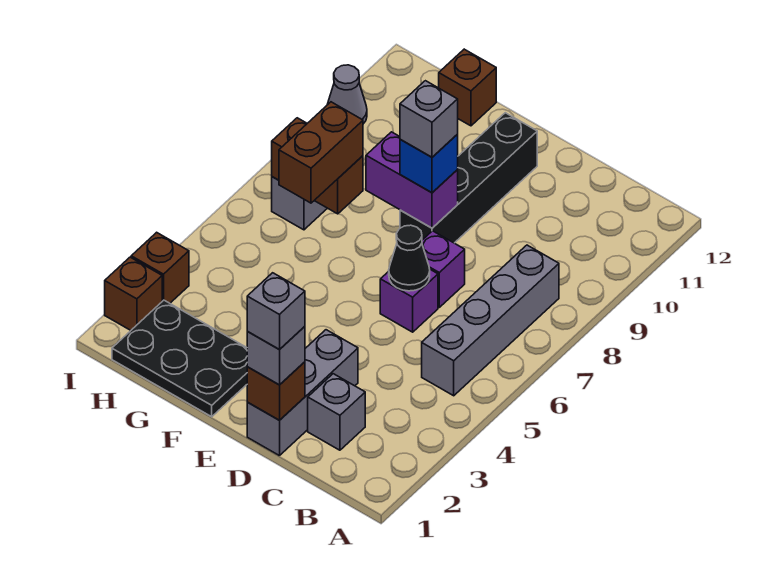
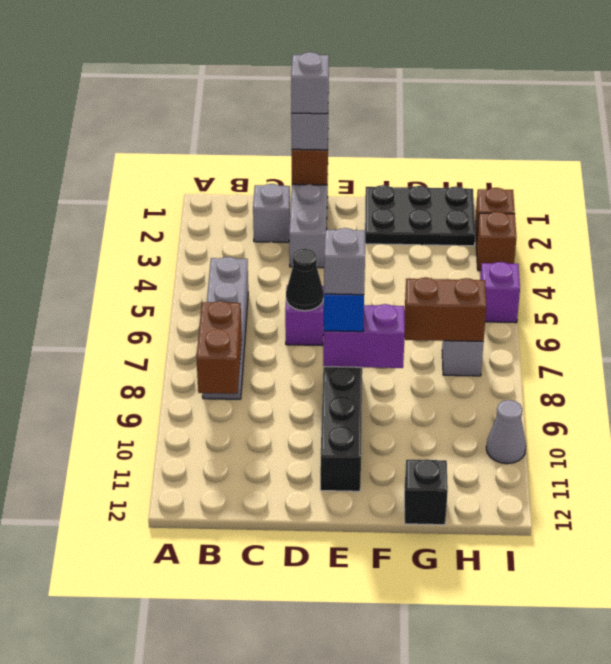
purple 1x1 brick [422,231,465,307] -> purple 1x1 brick moved to [480,262,520,323]
brown 1x2 brick [279,102,363,203] -> brown 1x2 brick moved to [197,301,242,394]
brown 1x1 brick [439,49,496,126] -> black 1x1 brick [404,459,448,525]

